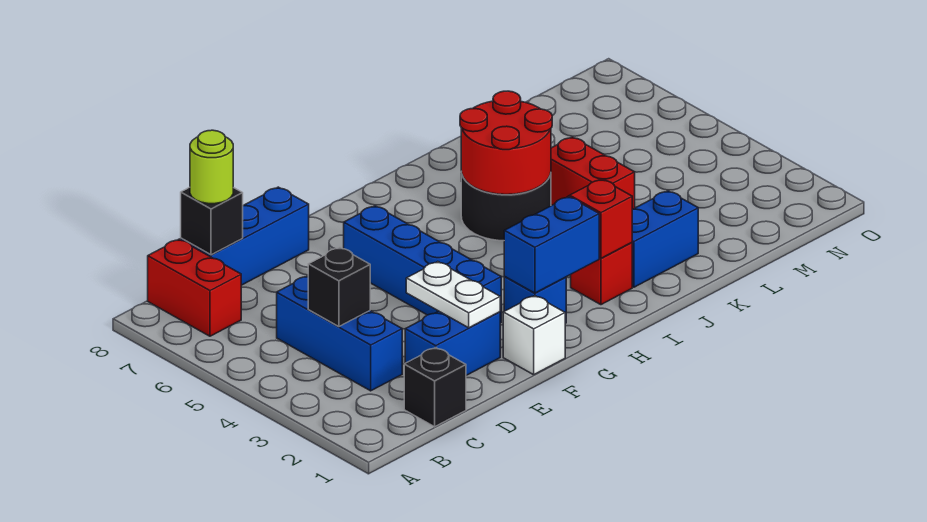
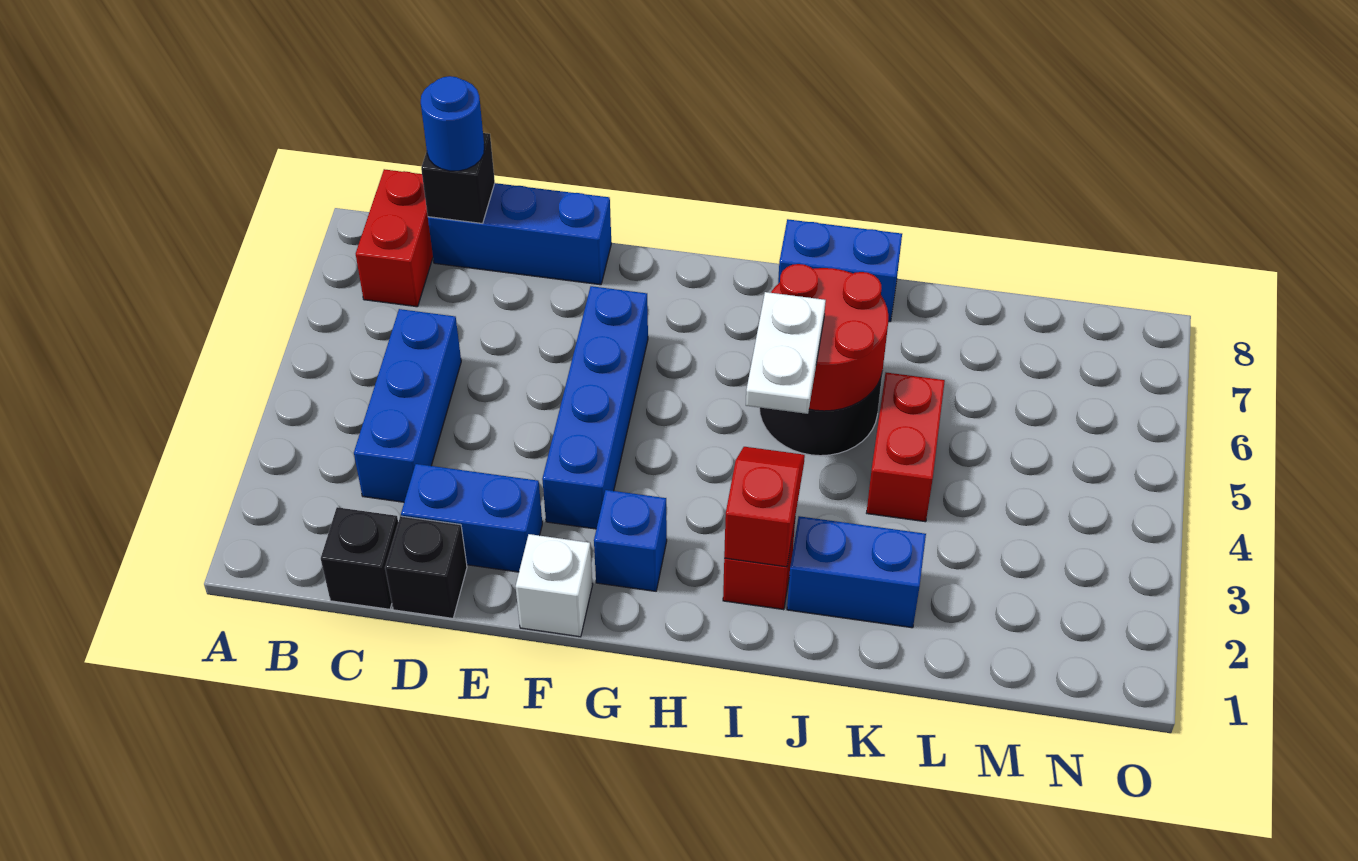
black 1x1 brick [308,248,370,327] -> black 1x1 brick moved to [385,516,467,618]
lime 1x1 round brick [190,130,233,204] -> blue 1x1 round brick [421,76,484,171]
white 1x2 plate [406,262,500,328] -> white 1x2 plate moved to [746,292,826,414]
blue 1x2 brick [504,197,599,293] -> blue 1x2 brick moved to [778,219,902,322]

